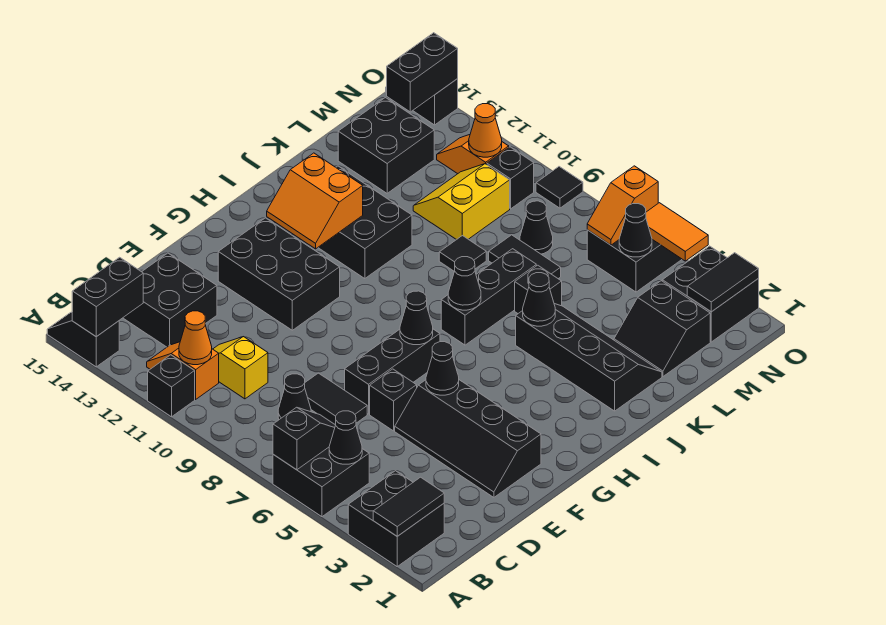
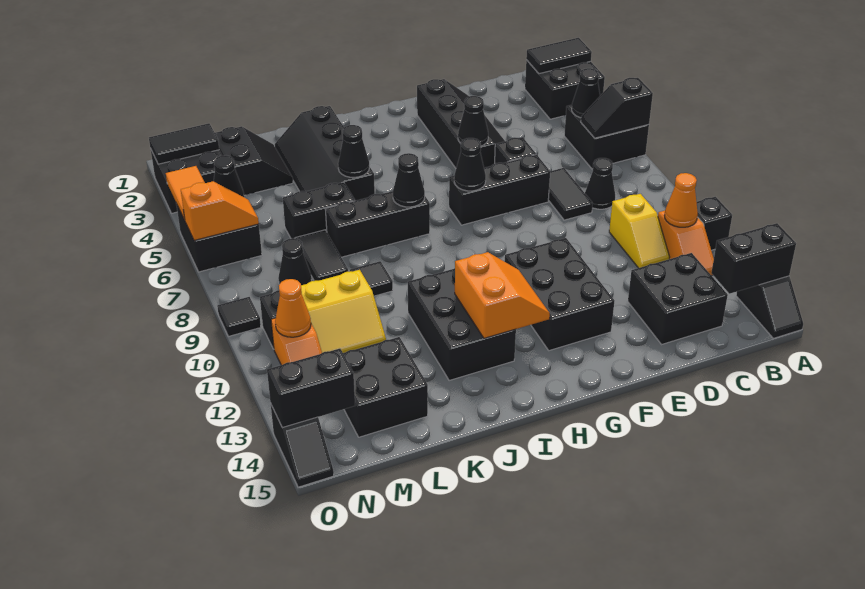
black 1x1 brick [515,265,562,313] -> black 1x2 brick [283,182,355,239]

